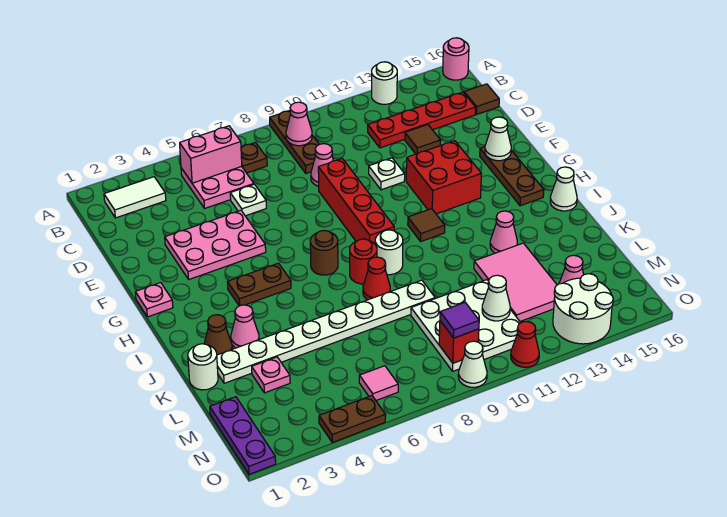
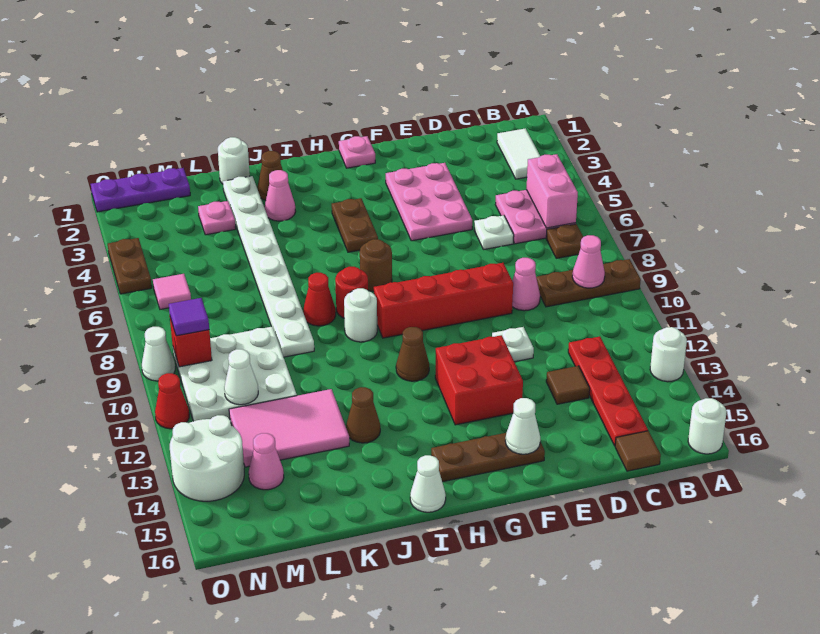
pink 1x1 round brick [443,38,469,80] -> white 1x1 round brick [688,398,727,454]
brown 1x1 tile [408,209,445,241] -> brown 1x1 cone [396,327,429,381]
pink 1x1 cone [490,211,517,253] -> brown 1x1 cone [346,387,380,443]

